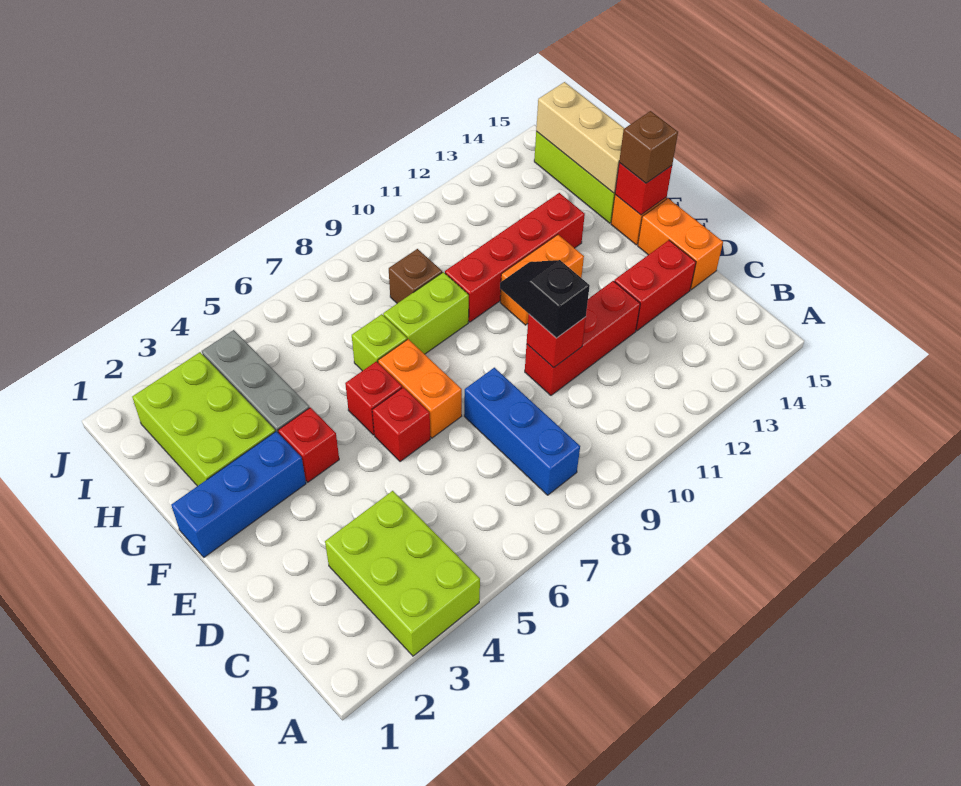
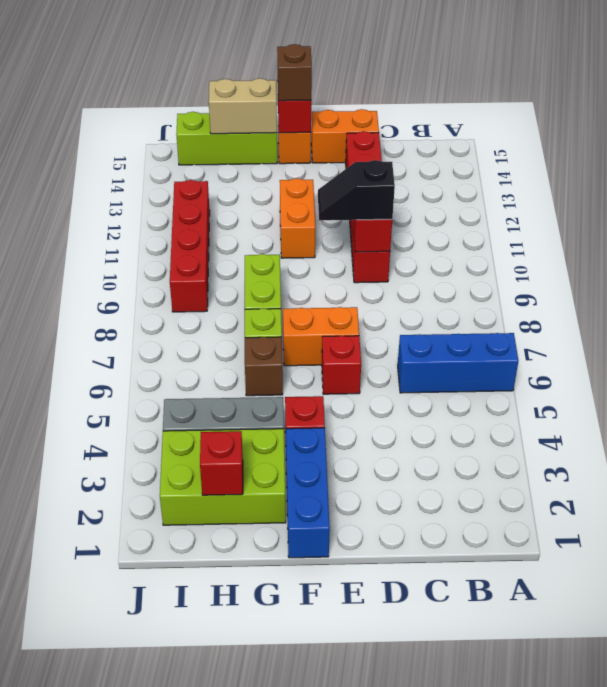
lime 2x3 brick [325,491,480,656] -> none
blue 1x3 brick [464,368,580,495] -> blue 1x3 brick moved to [398,333,518,393]
red 1x1 brick [345,361,402,435] -> red 1x1 brick moved to [200,431,243,495]
red 1x4 brick [445,193,585,322] -> red 1x4 brick moved to [170,180,210,312]
tan 1x3 brick [536,82,624,193] -> tan 1x2 brick [209,78,277,134]
brown 1x1 brick [389,249,442,303] -> brown 1x1 brick moved to [245,337,283,396]

